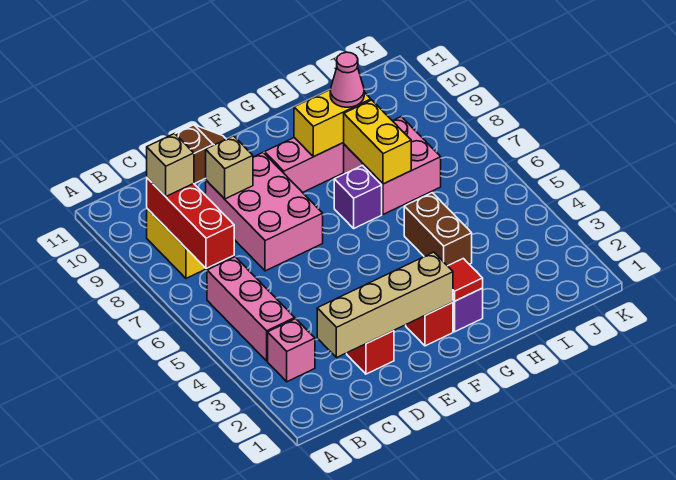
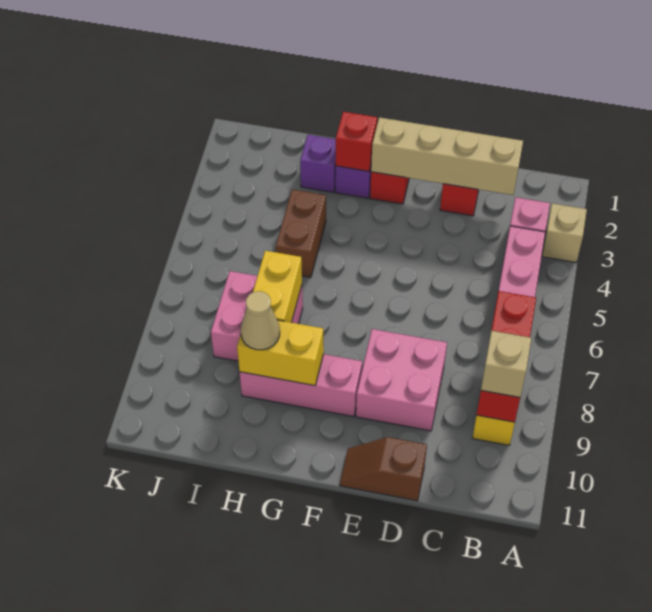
pink 2x3 brick [206,153,323,271] -> pink 2x2 brick [356,329,447,431]
tan 1x1 brick [206,136,253,199] -> tan 1x1 brick moved to [542,203,587,262]
red 1x1 tile [448,258,483,301] -> red 1x1 brick [336,112,377,171]
purple 1x1 brick [334,166,382,228] -> purple 1x1 brick moved to [300,135,336,192]
pink 1x1 cone [330,52,364,107] -> tan 1x1 cone [241,291,280,350]

